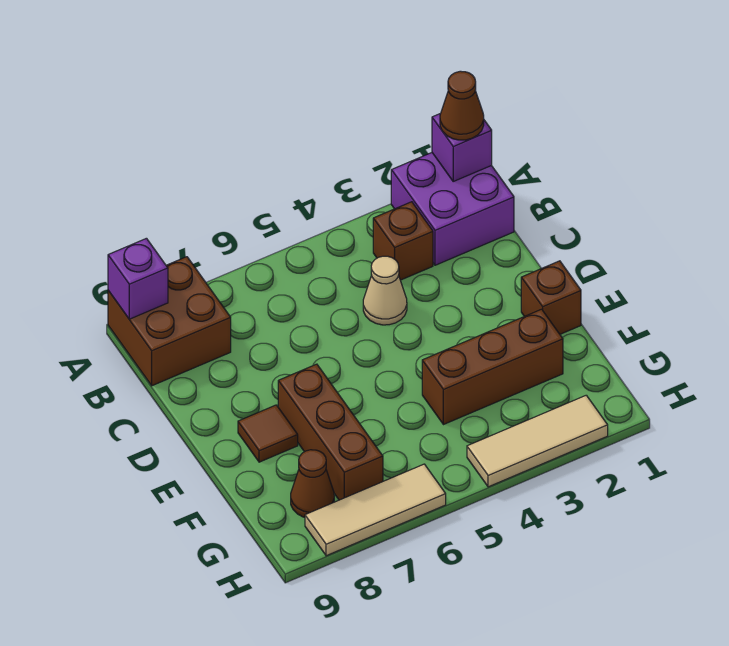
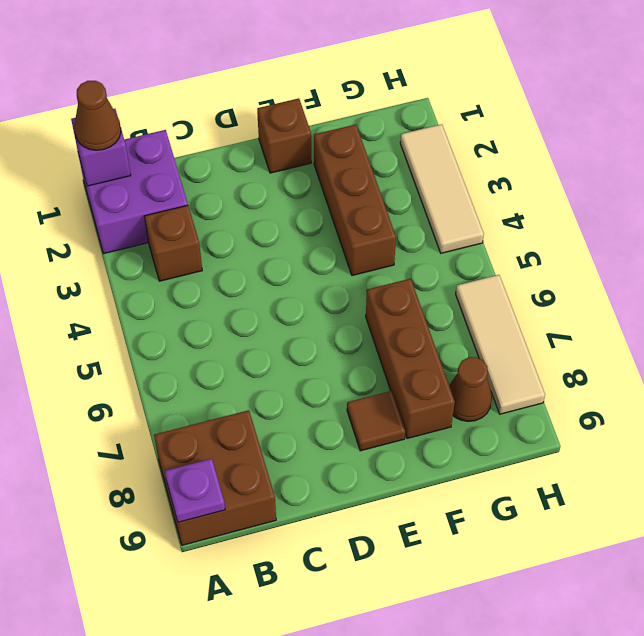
purple 1x1 brick [108,238,168,319] -> purple 1x1 plate [165,459,225,522]
tan 1x1 cone [363,256,407,325] -> none
brown 1x3 brick [278,364,383,500] -> brown 1x3 brick turned to [366,279,455,439]

